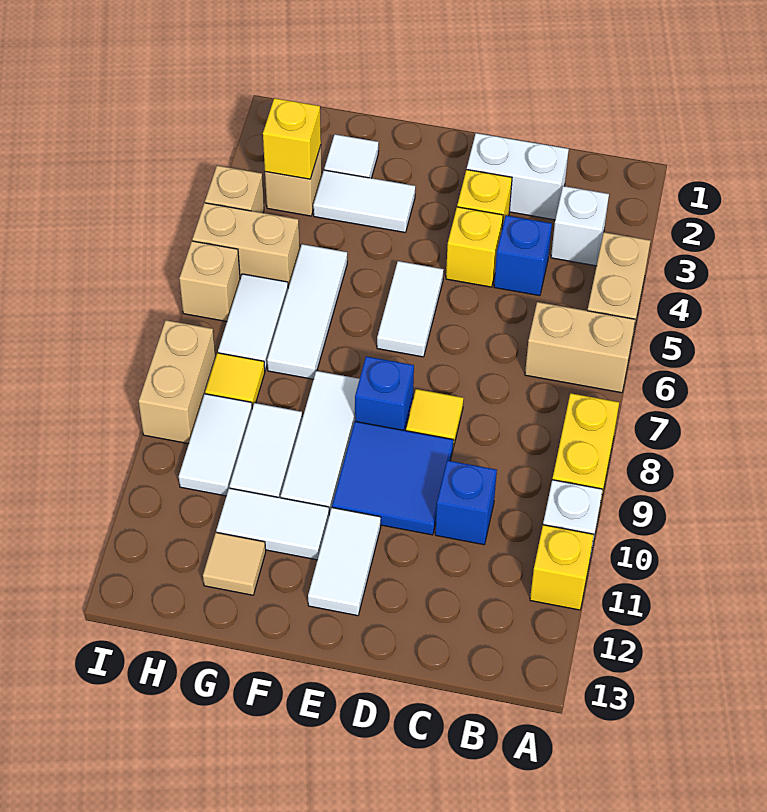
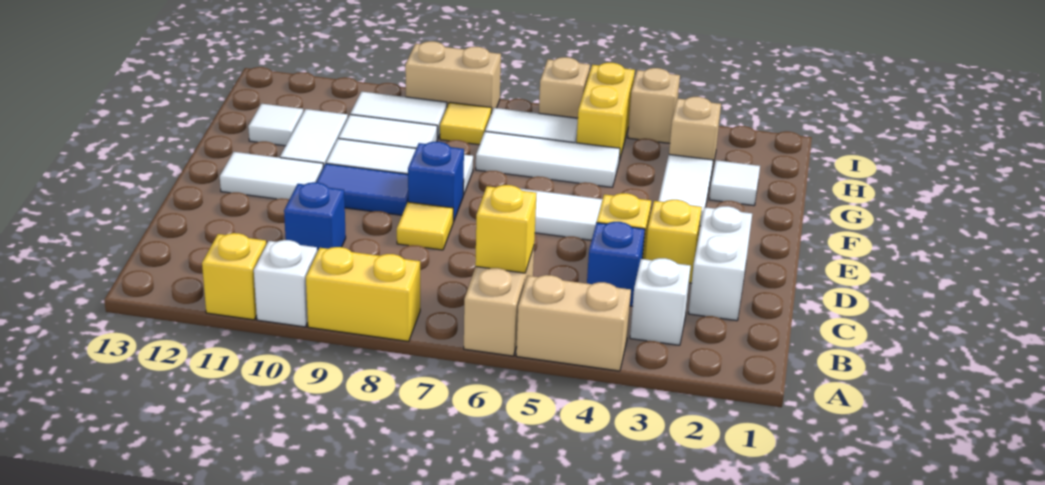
blue 2x2 tile [332,421,454,535] -> blue 1x2 tile [317,164,408,215]
tan 1x1 tile [203,532,266,595] -> white 1x1 tile [248,104,303,146]
yellow 1x1 brick [263,98,321,179] -> yellow 1x1 brick moved to [475,185,536,273]
tan 1x2 brick [192,203,300,288] -> yellow 1x2 brick [576,63,635,161]

